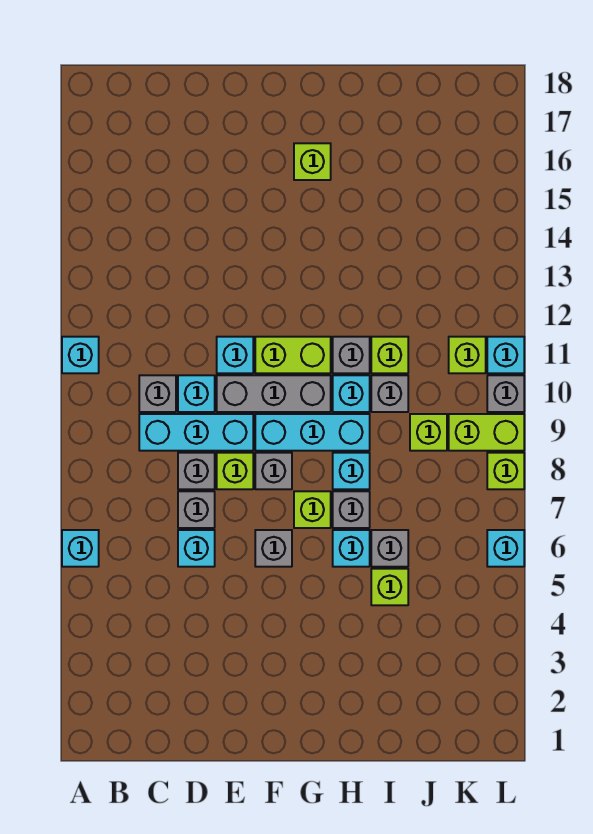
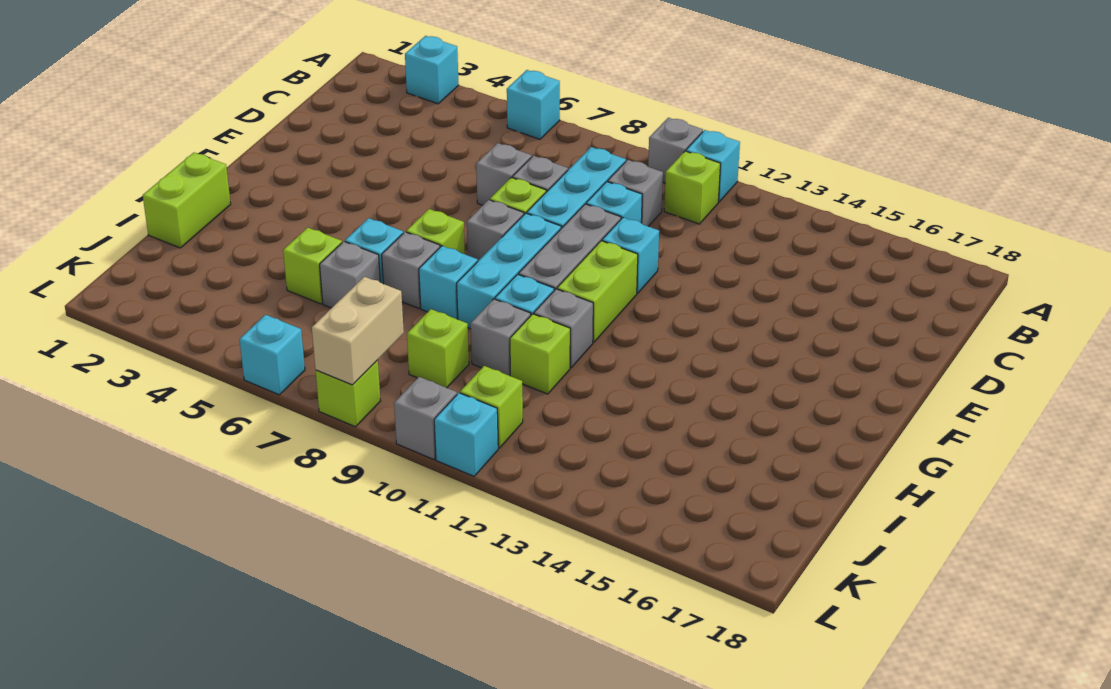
cyan 1x1 brick [178,530,215,567] -> cyan 1x1 brick moved to [405,36,459,104]
grey 1x1 brick [255,530,292,567] -> grey 1x1 brick moved to [648,118,703,183]
lime 1x1 brick [294,143,331,180] -> lime 1x1 brick moved to [664,151,720,224]
none -> tan 1x2 brick [312,277,404,385]
lime 1x2 brick [449,414,524,451] -> lime 1x2 brick moved to [143,153,231,248]

